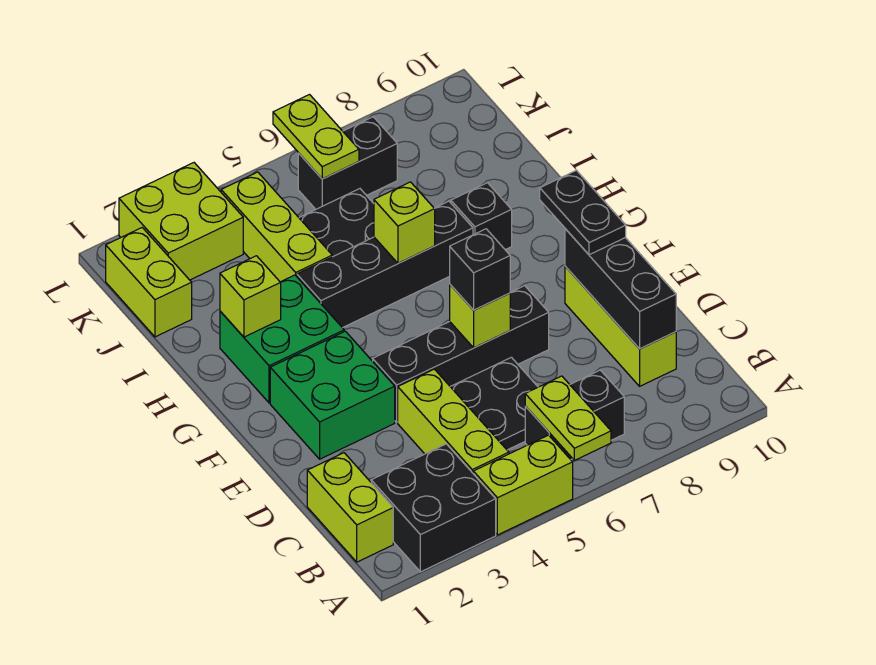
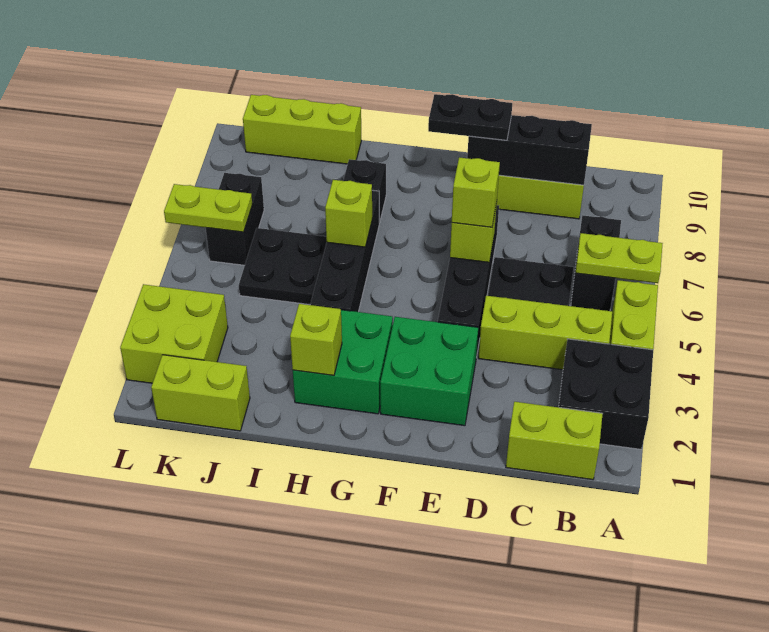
black 1x1 brick [450,229,510,310] -> lime 1x1 brick [452,157,500,227]
lime 1x3 brick [221,172,332,282] -> lime 1x3 brick moved to [243,95,361,164]

